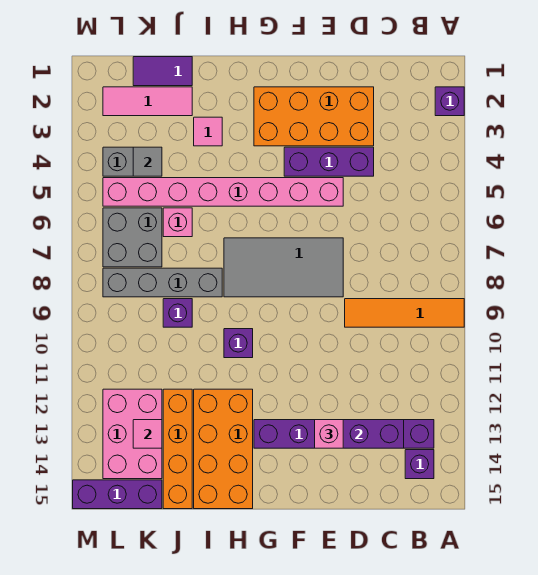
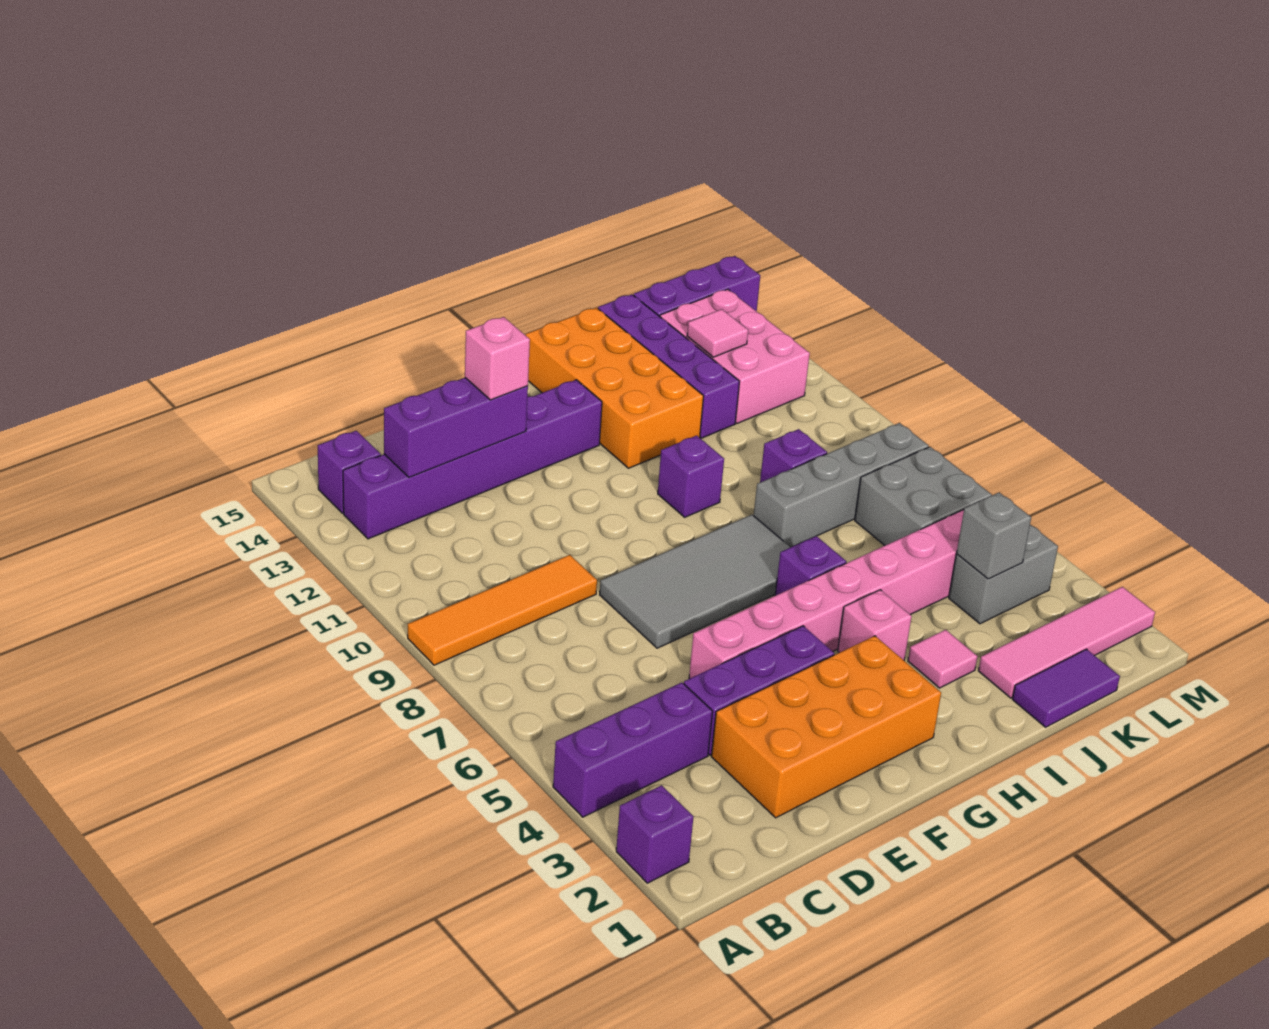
none -> purple 1x3 brick [553,682,713,817]
none -> purple 1x1 brick [775,536,846,596]
pink 1x3 tile [103,87,192,116] -> pink 1x4 tile [978,587,1155,698]
pink 1x1 brick [163,208,192,237] -> pink 1x1 brick moved to [838,590,912,660]
orange 1x4 brick [163,389,192,509] -> purple 1x4 brick [598,294,739,438]
grey 1x1 tile [133,147,162,176] -> grey 1x1 brick [957,492,1031,579]

